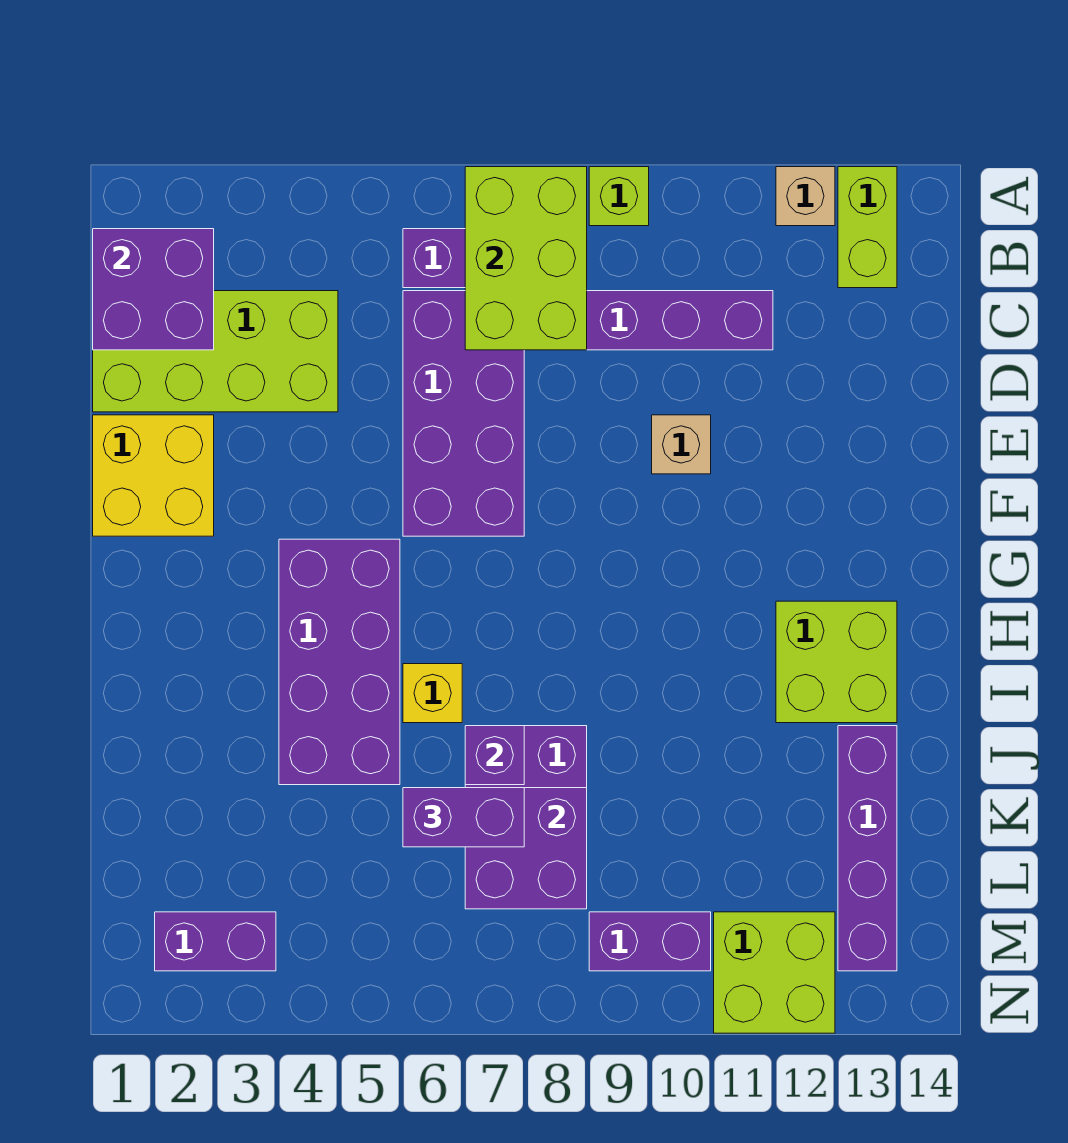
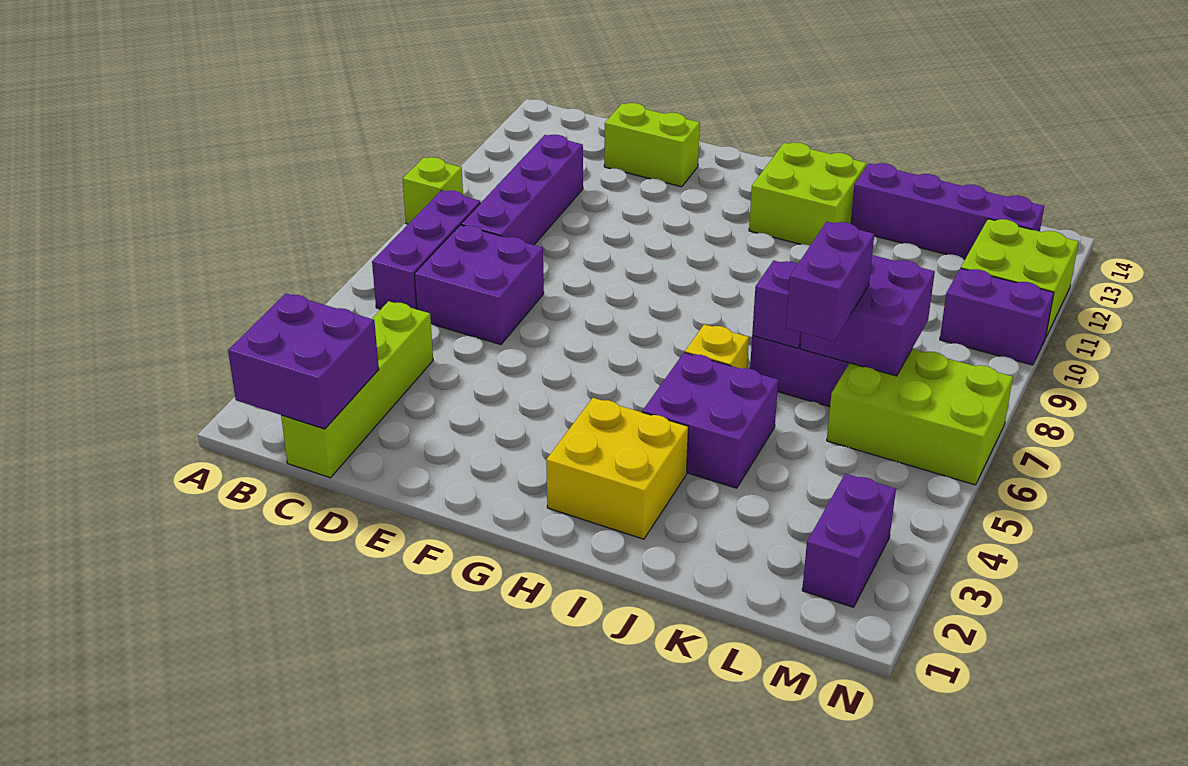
lime 2x3 brick [465,167,587,350] -> lime 2x3 brick moved to [827,349,1013,485]
tan 1x1 brick [776,167,835,226] -> none
lime 1x2 brick [838,167,897,288] -> lime 1x2 brick moved to [604,103,700,187]
lime 2x4 brick [93,291,338,412] -> lime 1x4 brick [281,301,433,478]
purple 2x4 brick [403,291,524,536] -> purple 2x2 brick [414,225,544,345]
yellow 2x2 brick [93,415,214,536] -> yellow 2x2 brick moved to [546,398,688,539]
tan 1x1 brick [652,415,711,474] -> none
purple 2x4 brick [279,539,400,785] -> purple 2x2 brick [642,353,778,488]
purple 1x2 brick [589,912,711,971] -> purple 1x2 brick turned to [940,268,1054,365]

